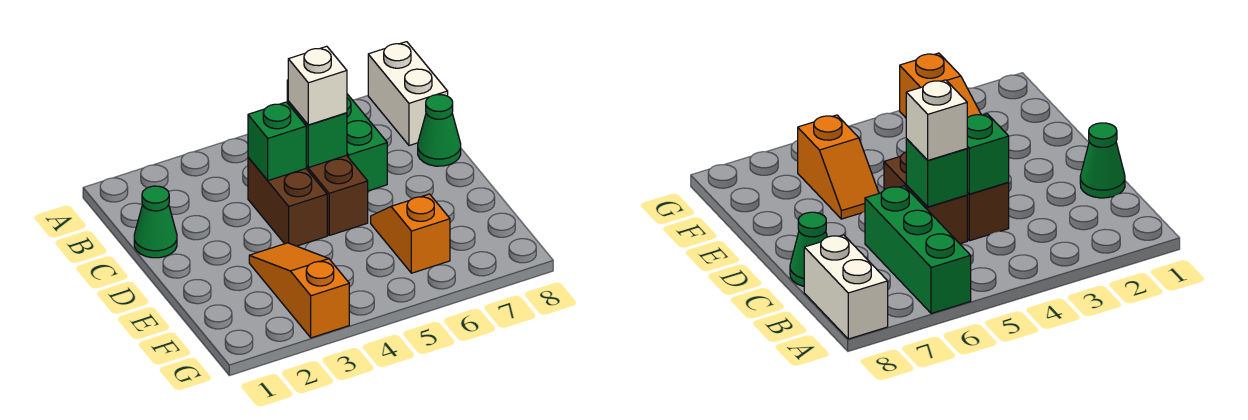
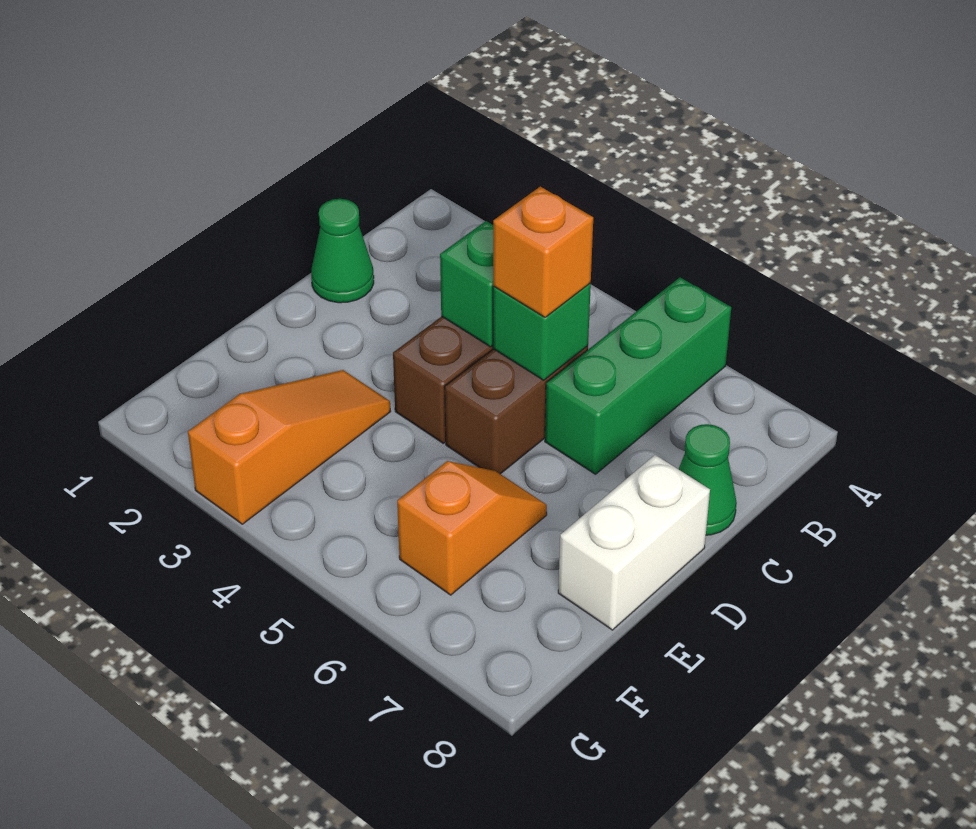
white 1x2 brick [368,42,448,145] -> white 1x2 brick moved to [558,455,710,630]
white 1x1 brick [288,46,347,125] -> orange 1x1 brick [493,187,593,317]

